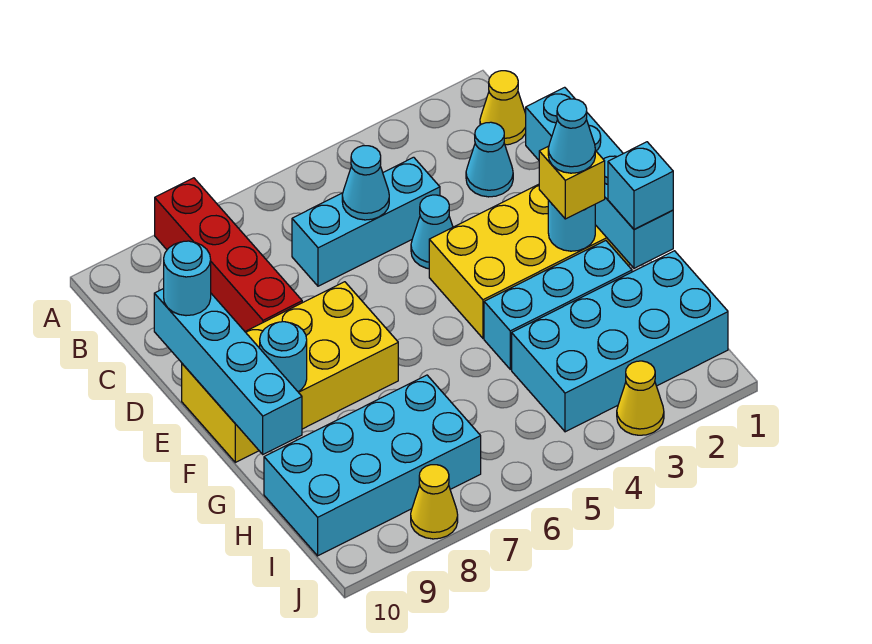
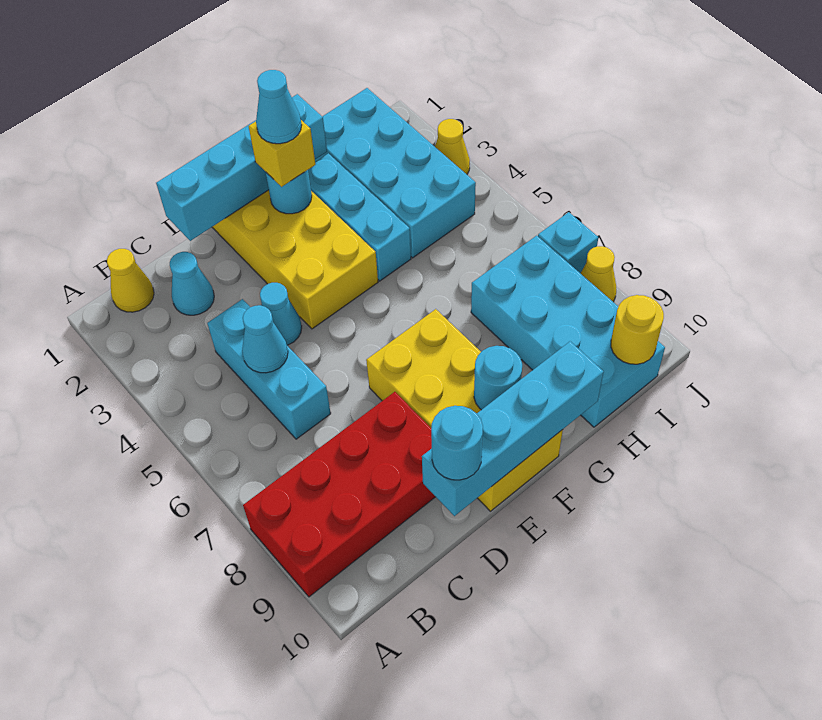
red 1x4 brick [155,178,302,331] -> red 2x4 brick [243,392,435,597]
cyan 1x1 brick [608,142,673,230] -> cyan 1x1 brick moved to [538,212,598,273]
none -> yellow 1x1 round brick [611,295,664,364]

